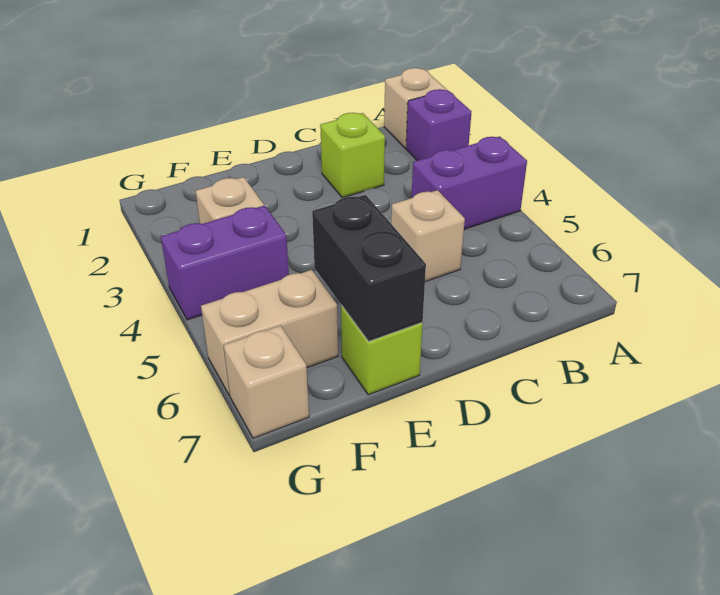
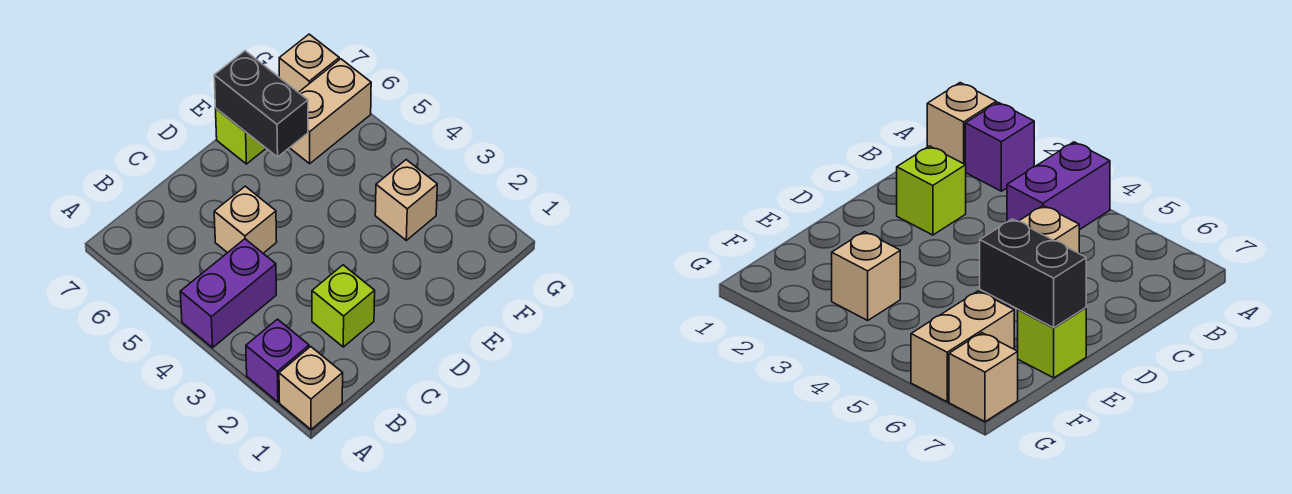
purple 1x2 brick [161,206,289,320] -> none

